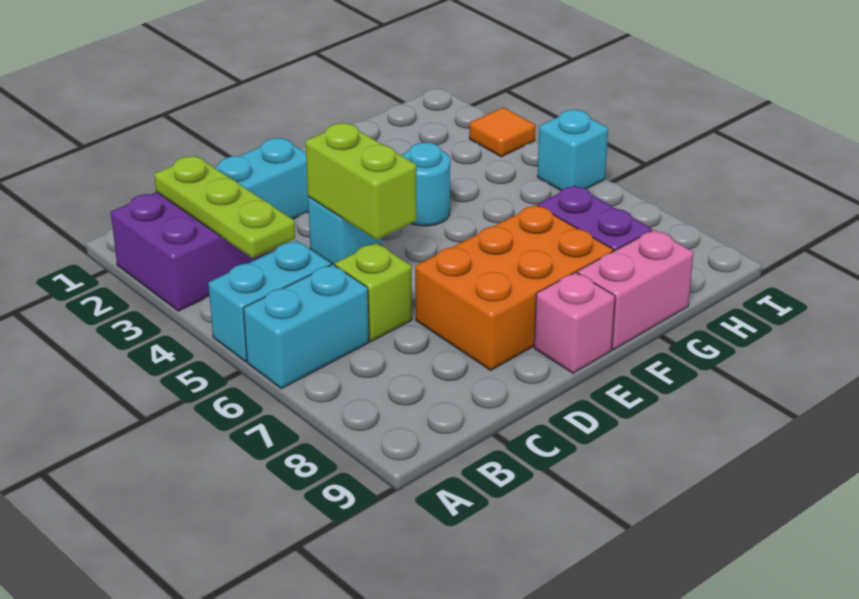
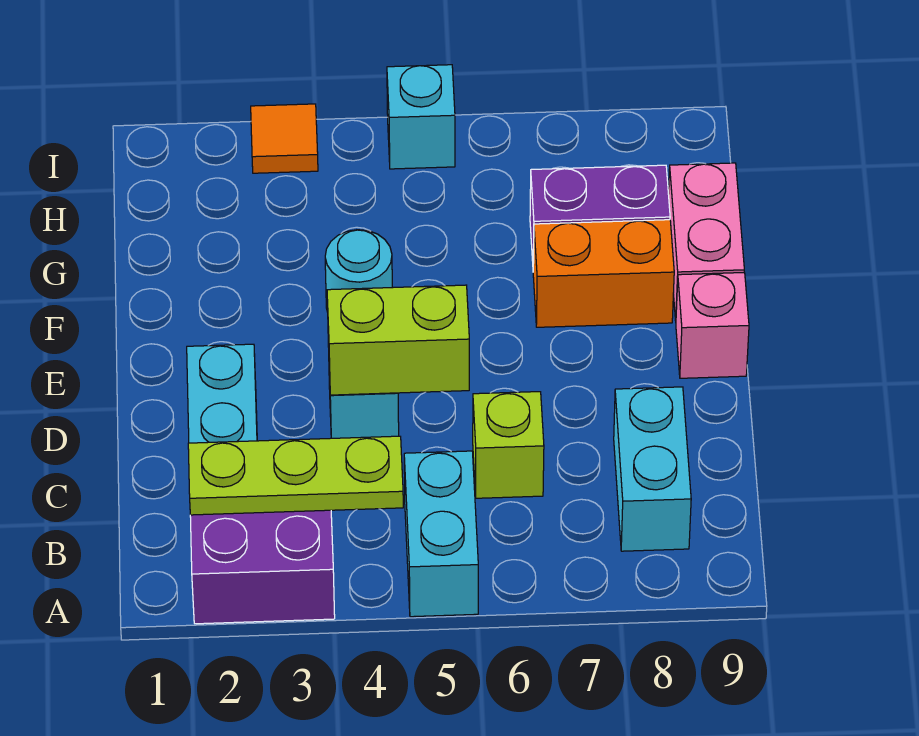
cyan 1x2 brick [243,264,369,389] -> cyan 1x2 brick moved to [614,387,691,551]
orange 2x3 brick [415,205,613,370] -> orange 1x2 brick [533,220,674,327]

